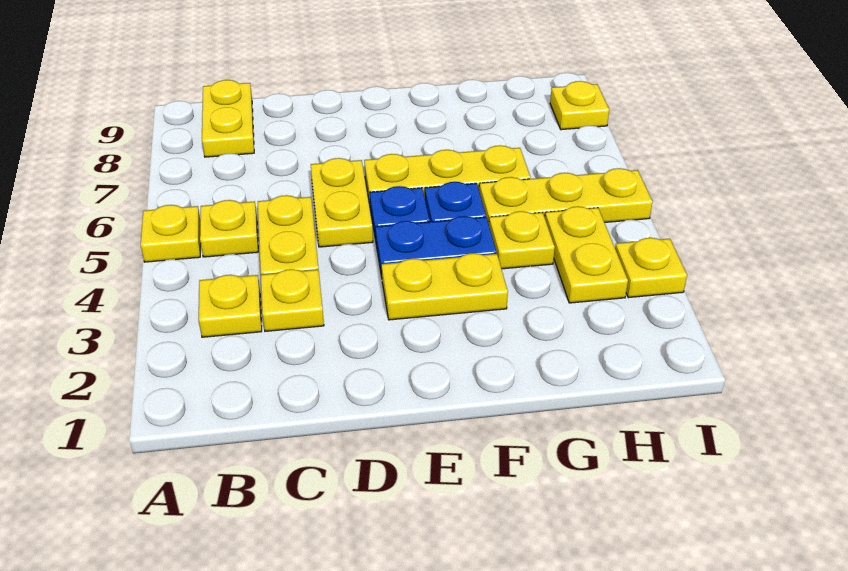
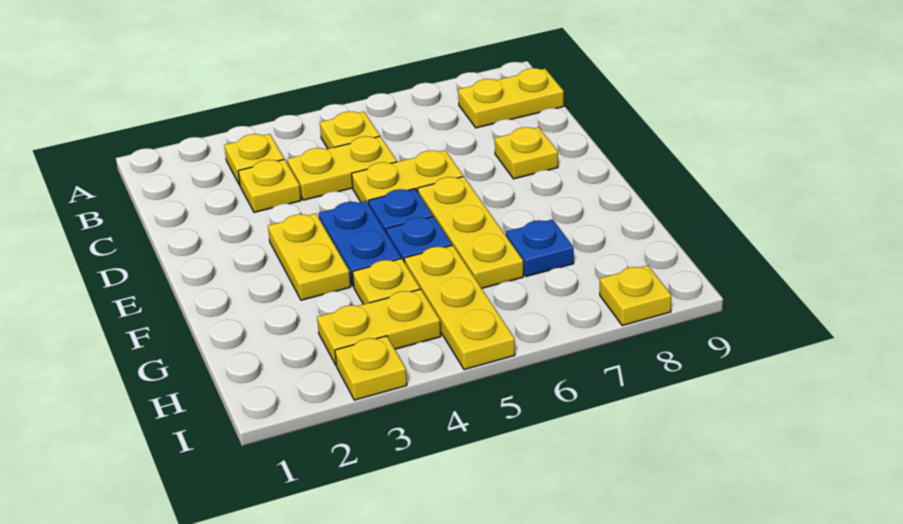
yellow 1x1 plate [141,205,201,262] -> yellow 1x1 plate moved to [495,127,558,179]
none -> blue 1x1 plate [506,219,574,277]

